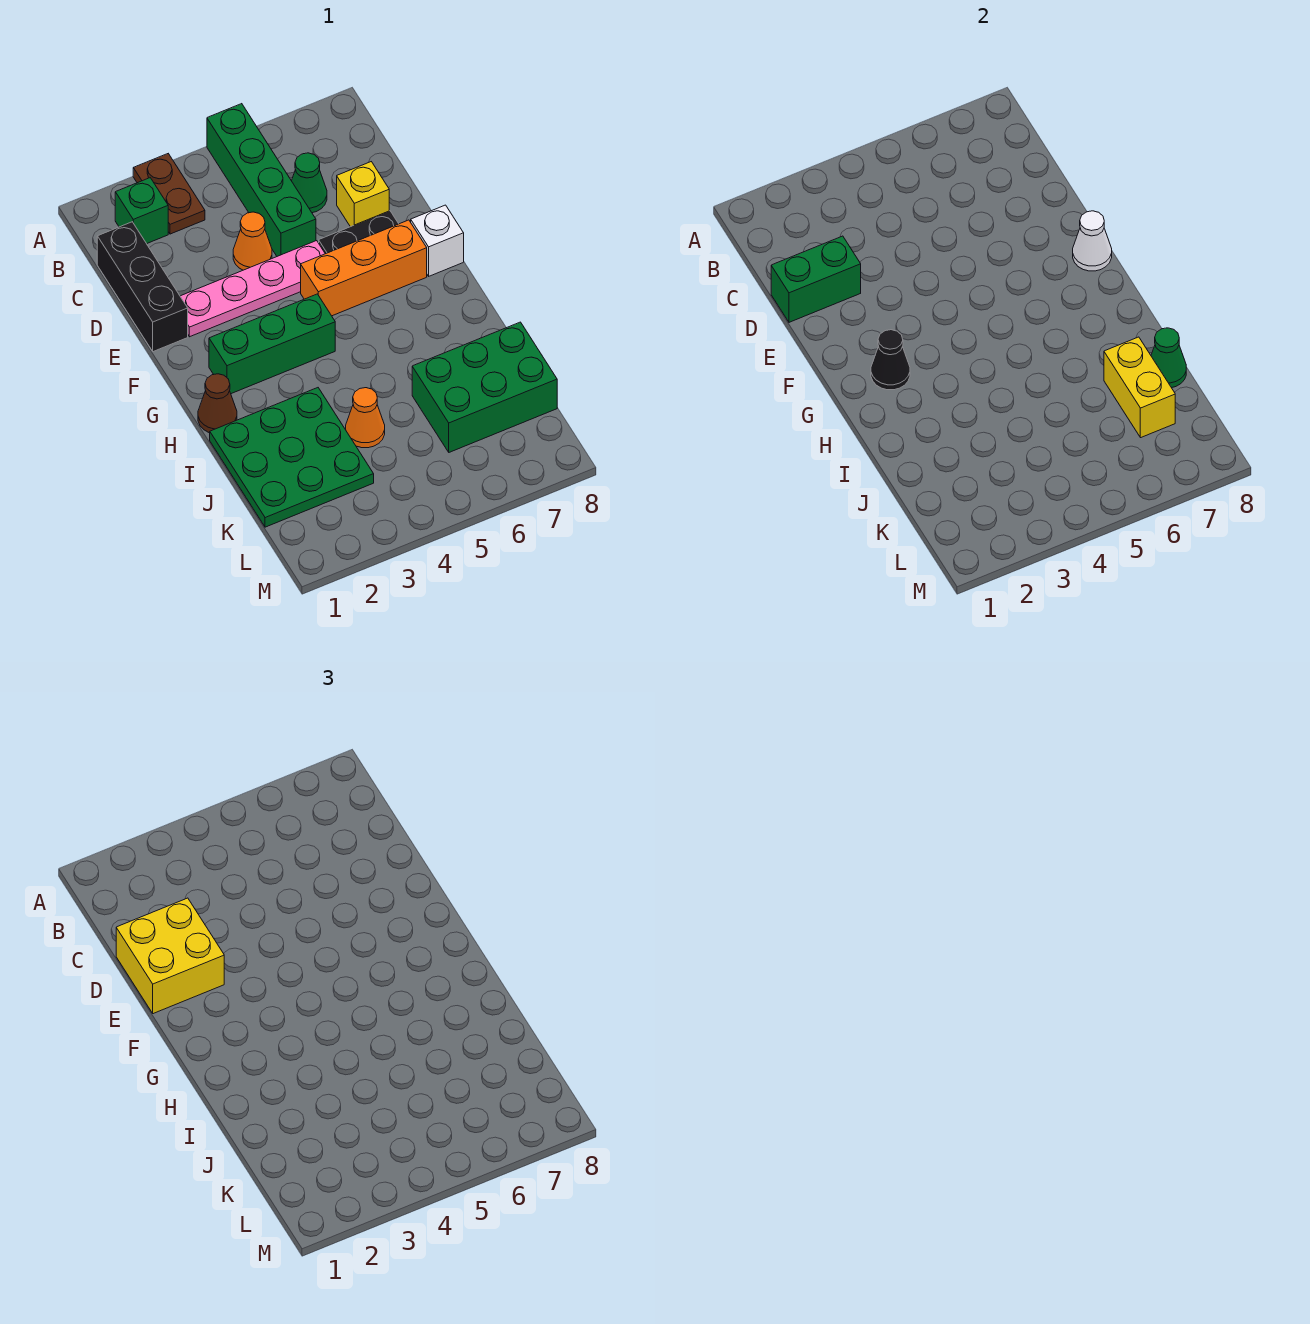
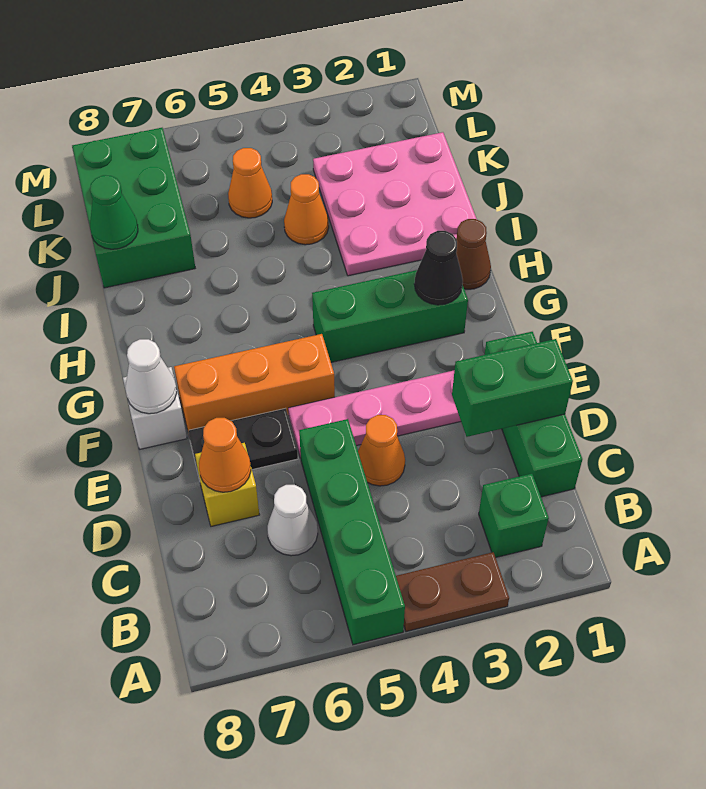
brown 1x2 plate [133,154,205,234] -> brown 1x2 plate turned to [396,552,509,632]
black 1x3 brick [97,222,188,352] -> green 1x3 brick [484,332,582,497]
green 1x1 cone [292,153,327,213] -> white 1x1 cone [267,485,318,556]
yellow 2x2 brick [116,898,224,1014] -> none
none -> orange 1x1 cone [199,418,251,492]
green 3x3 plate [210,388,374,527] -> pink 3x3 plate [313,132,476,276]
green 2x3 brick [412,322,557,452] -> green 2x3 brick turned to [72,128,195,288]
yellow 1x2 brick [1104,337,1175,438] -> none
none -> orange 1x1 cone [228,148,272,218]

